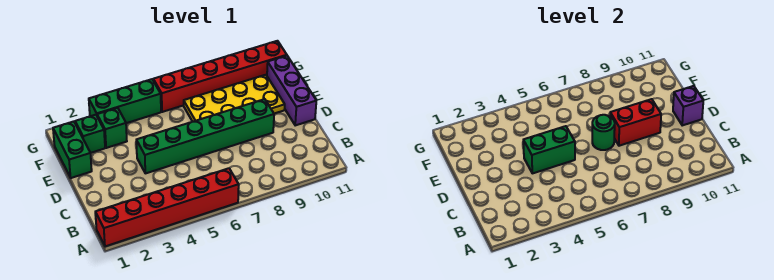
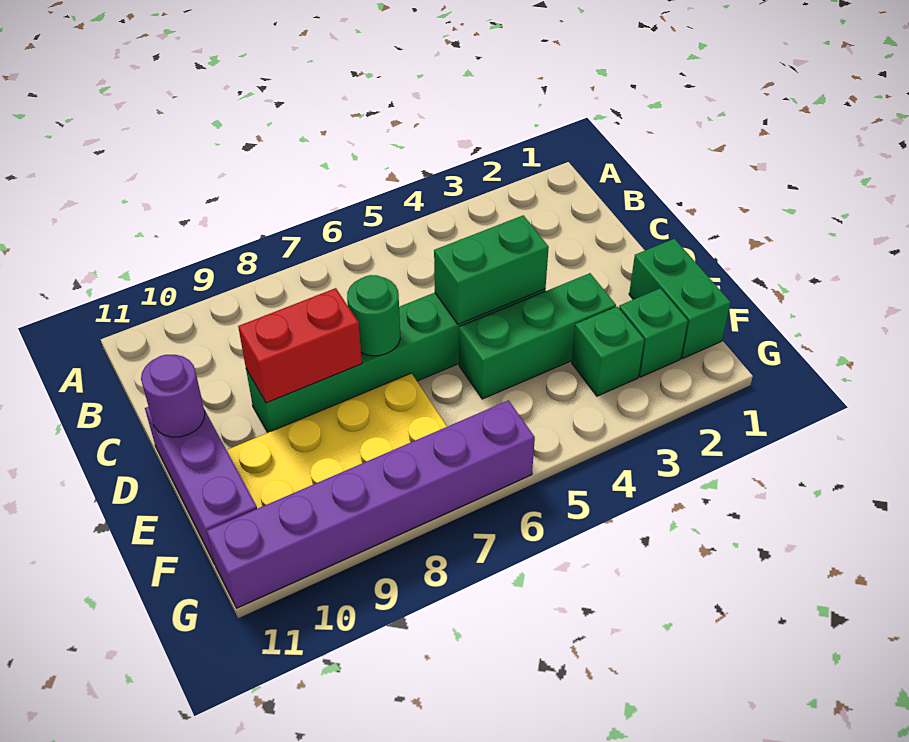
red 1x6 brick [95,168,239,246] -> none
purple 1x1 brick [673,86,703,125] -> purple 1x1 round brick [141,355,205,437]
green 1x3 brick [89,79,161,123] -> green 1x3 brick moved to [459,273,616,399]
red 1x6 brick [153,41,287,112] -> purple 1x6 brick [207,400,535,608]

